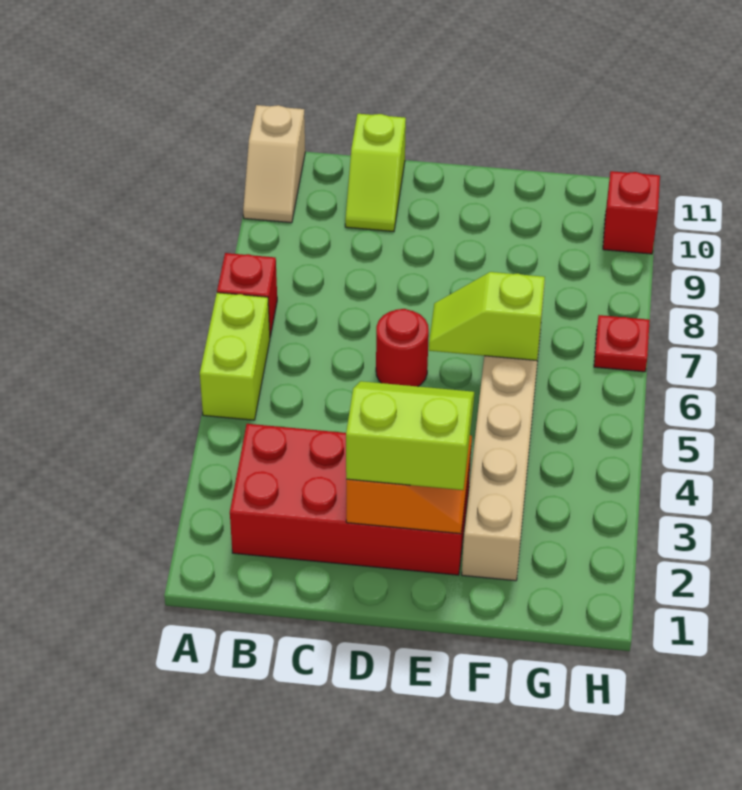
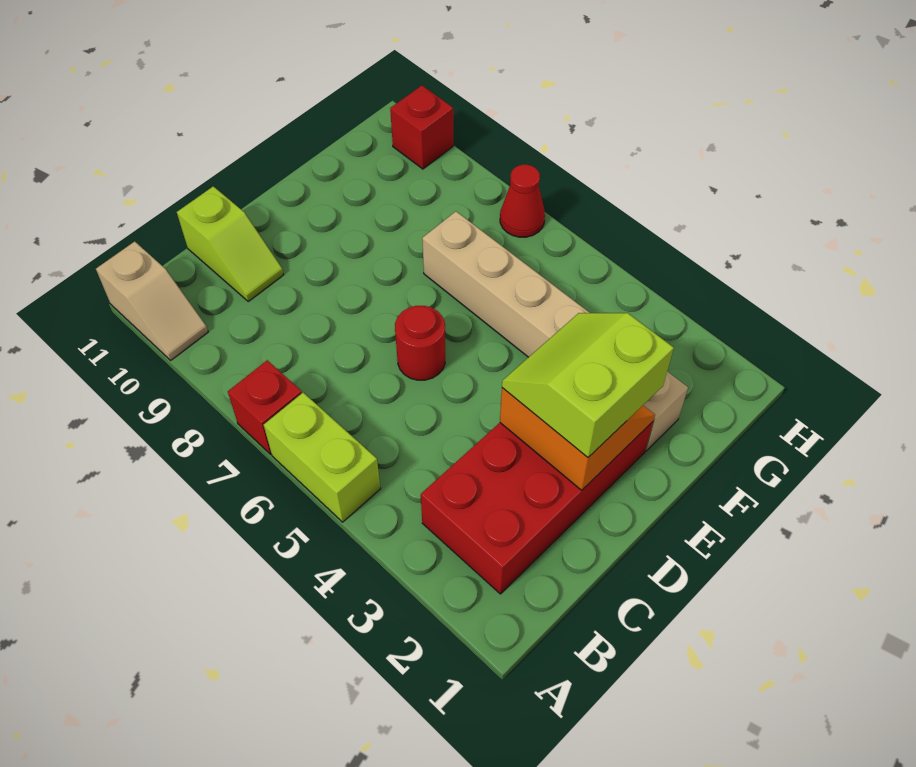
lime 1x2 slope [429,272,545,360] -> none
red 1x1 plate [594,315,650,372] -> red 1x1 cone [500,164,545,237]

